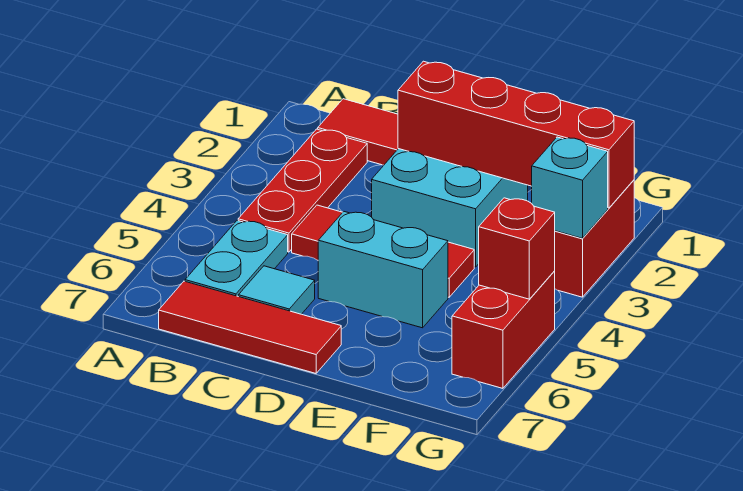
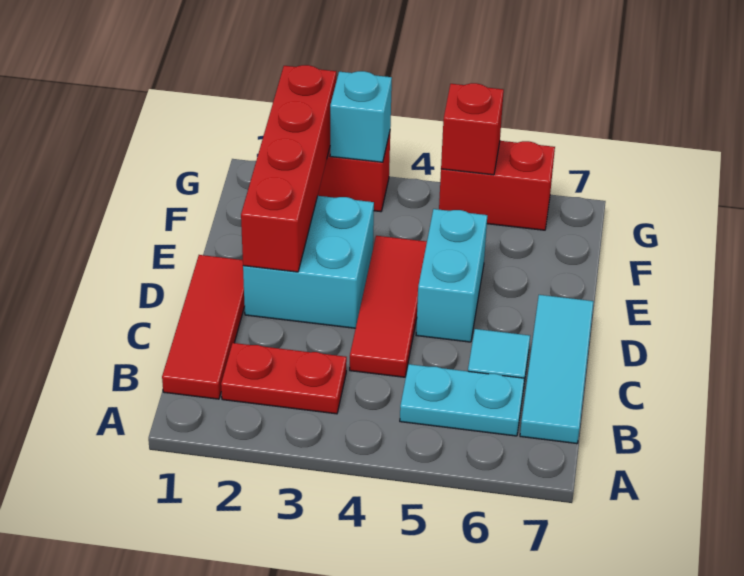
red 1x3 plate [238,129,367,252] -> red 1x2 plate [221,343,347,414]
red 1x3 tile [159,281,341,373] -> cyan 1x3 tile [520,295,594,444]

